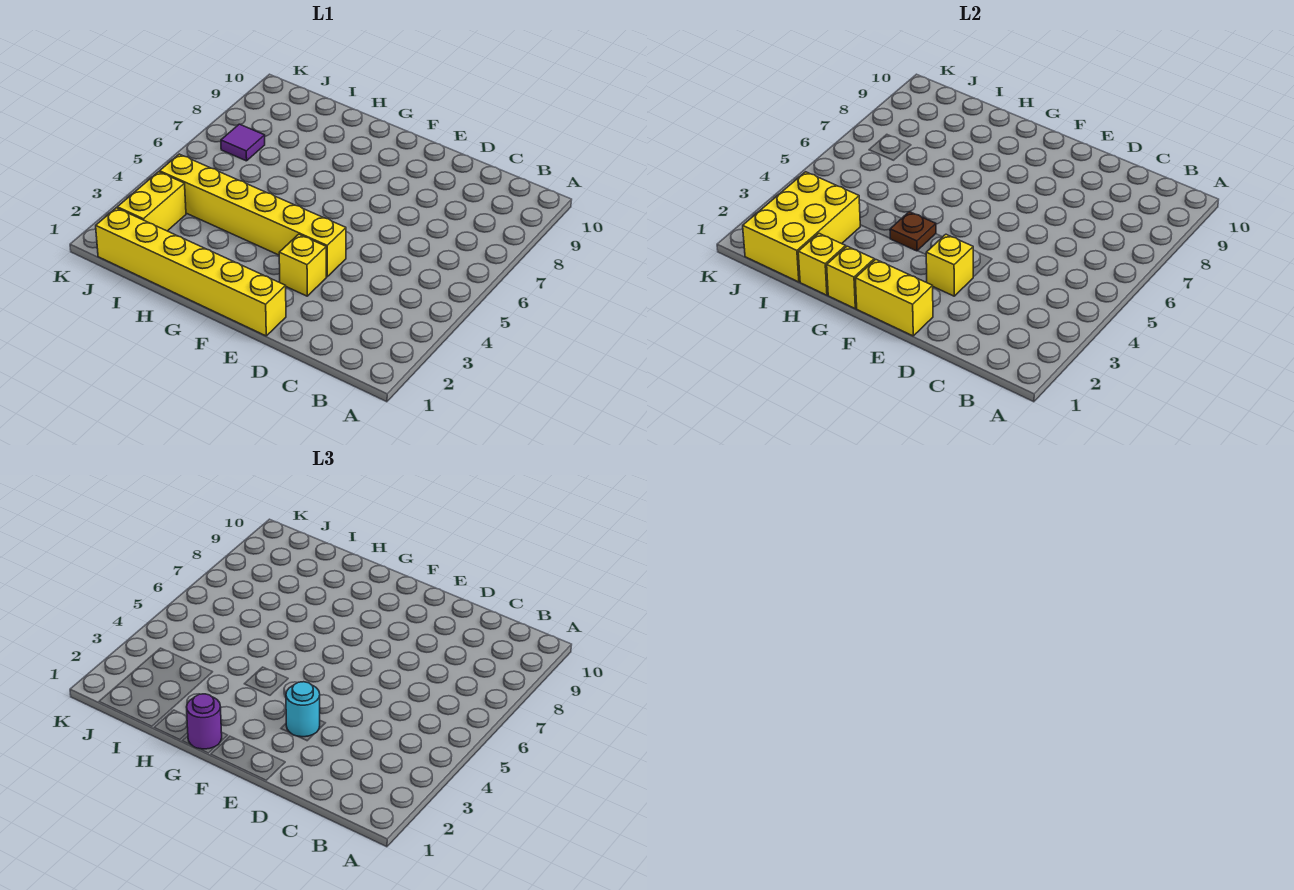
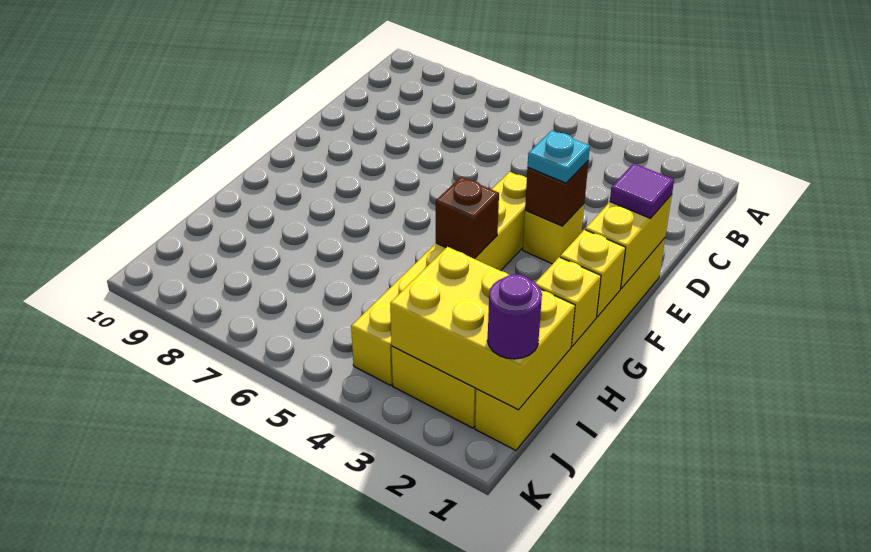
yellow 1x1 brick [926,234,973,296] -> brown 1x1 brick [525,161,588,226]
cyan 1x1 round brick [286,682,320,737] -> cyan 1x1 plate [528,130,590,183]
purple 1x1 round brick [187,694,222,749] -> purple 1x1 round brick moved to [487,274,542,359]
brown 1x1 plate [890,212,936,251] -> brown 1x1 brick [436,177,499,259]
purple 1x1 tile [221,124,265,161] -> purple 1x1 tile moved to [610,163,674,218]

